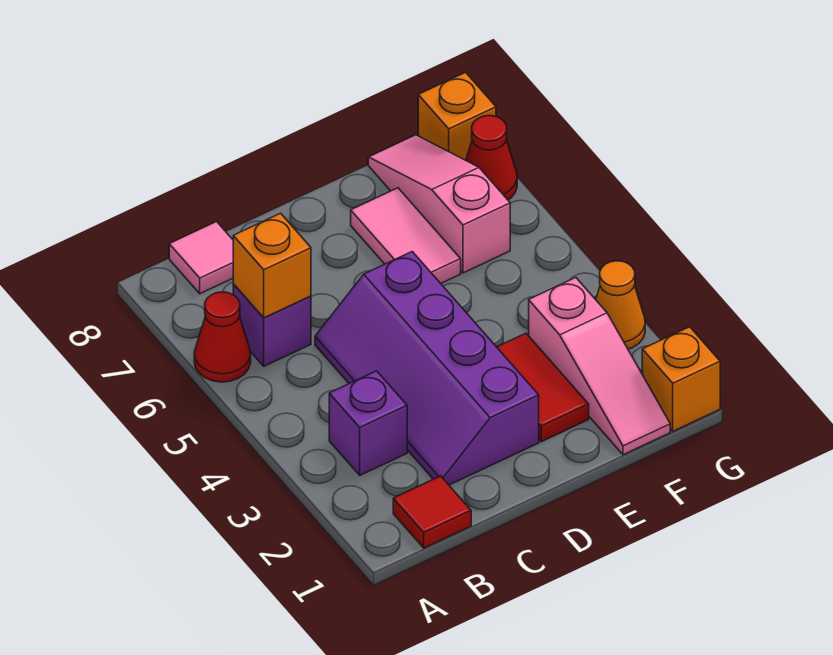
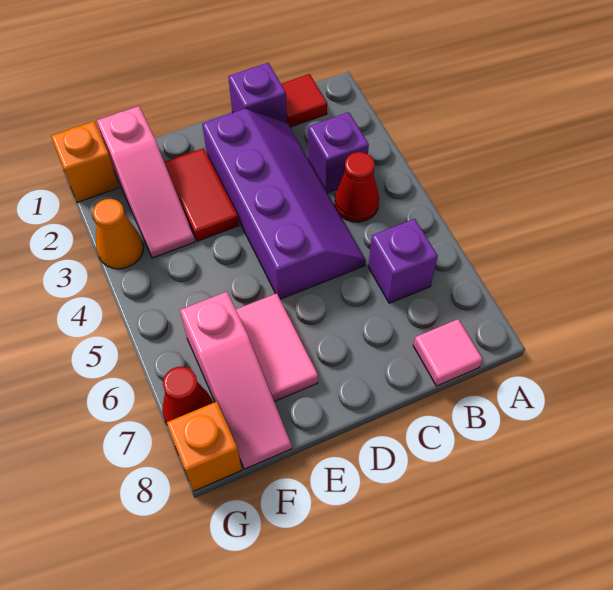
red 1x1 cone [194,292,251,382] -> red 1x1 cone moved to [335,152,379,222]
orange 1x1 brick [233,213,311,318] -> none
none -> purple 1x1 brick [228,63,287,123]
pink 1x3 slope [529,278,670,455] -> pink 1x3 slope turned to [97,106,195,258]

